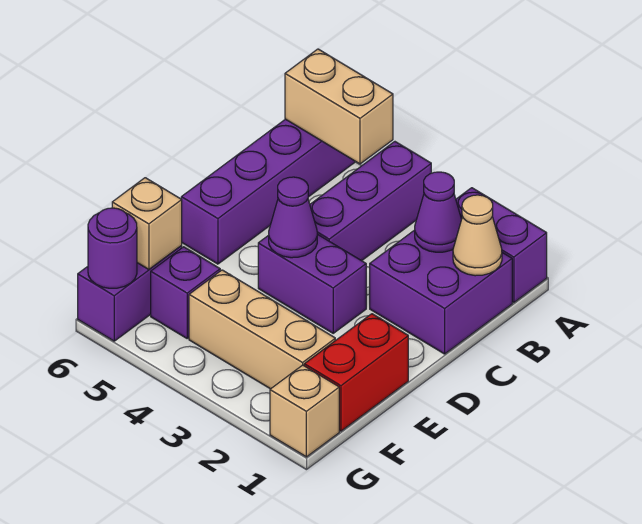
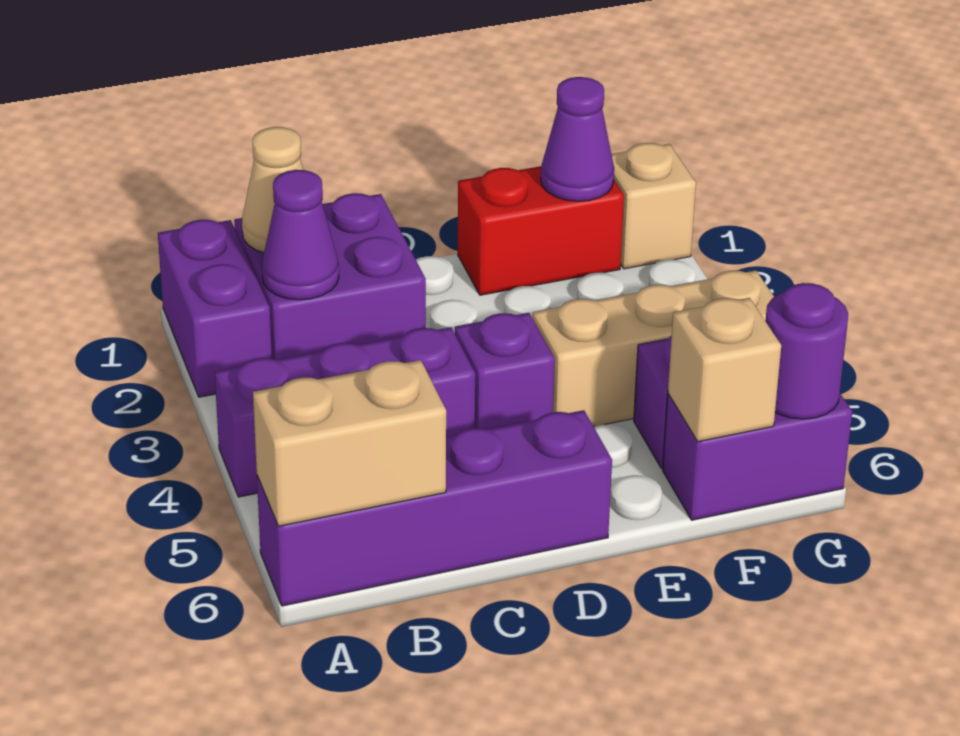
tan 1x2 brick [285,49,393,164] -> tan 1x2 brick turned to [253,360,446,526]
purple 1x2 brick [258,234,366,333] -> purple 1x1 brick [455,313,555,429]
purple 1x1 cone [269,177,317,258] -> purple 1x1 cone moved to [541,77,614,201]
tan 1x3 brick [189,270,335,389] -> tan 1x3 brick turned to [533,270,774,427]

